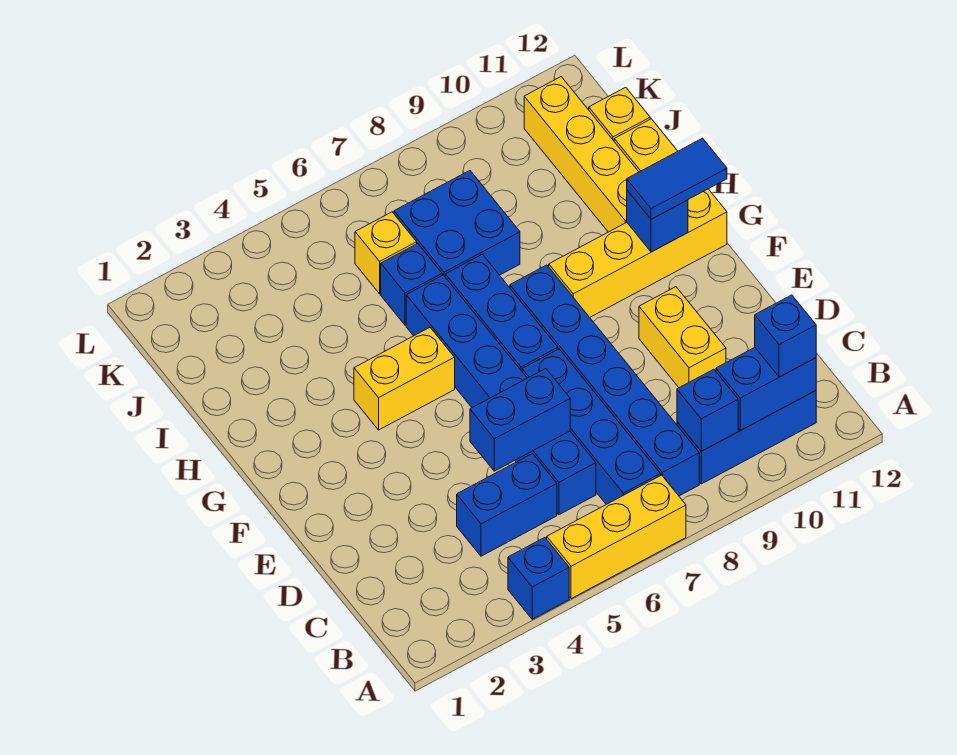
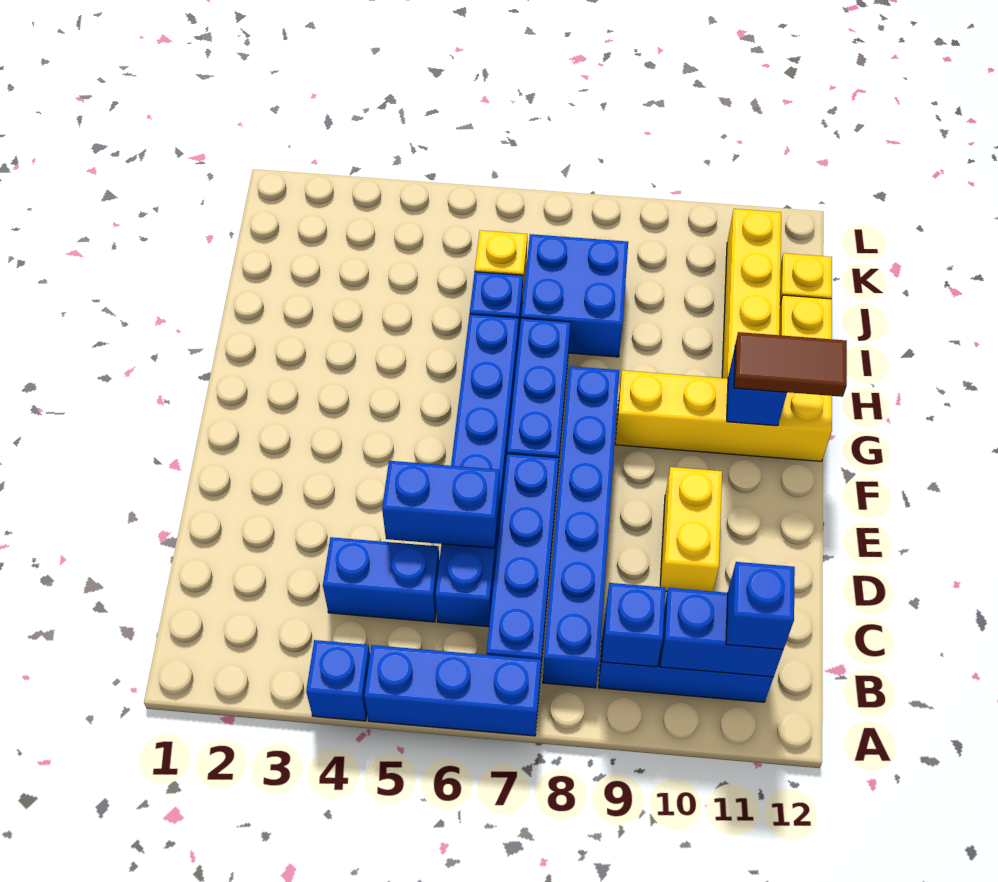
yellow 1x3 brick [547,475,686,599] -> blue 1x3 brick [364,645,541,736]
yellow 1x2 brick [354,328,455,430] -> none
blue 1x2 tile [627,138,727,219] -> brown 1x2 tile [734,332,847,397]

